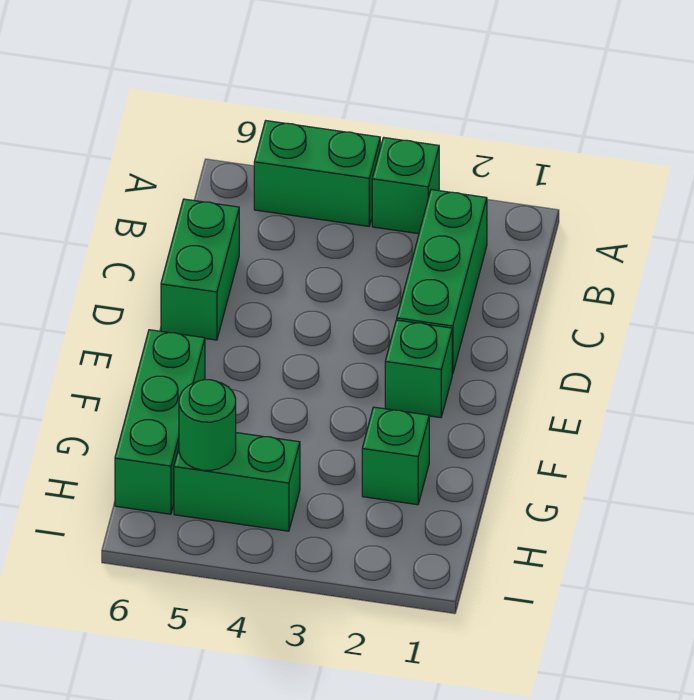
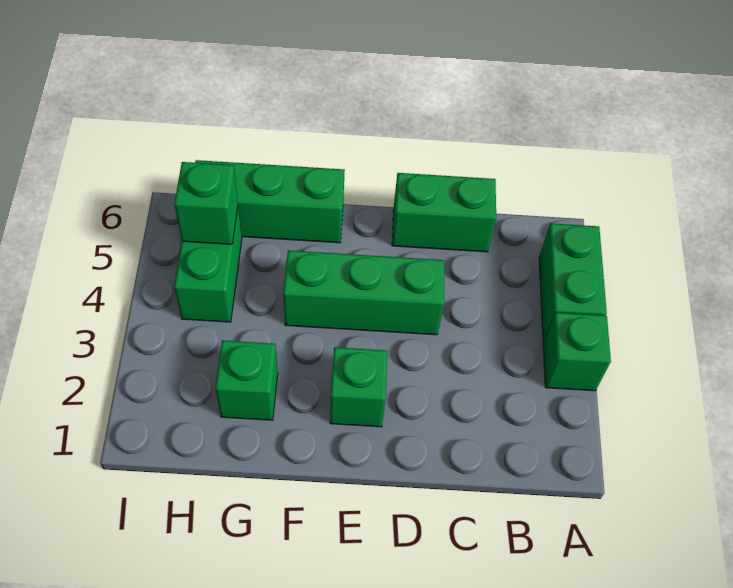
green 1x3 brick [397,190,487,374] -> green 1x3 brick moved to [283,250,444,335]
green 1x1 round brick [179,380,236,470] -> green 1x1 brick [174,162,238,244]

